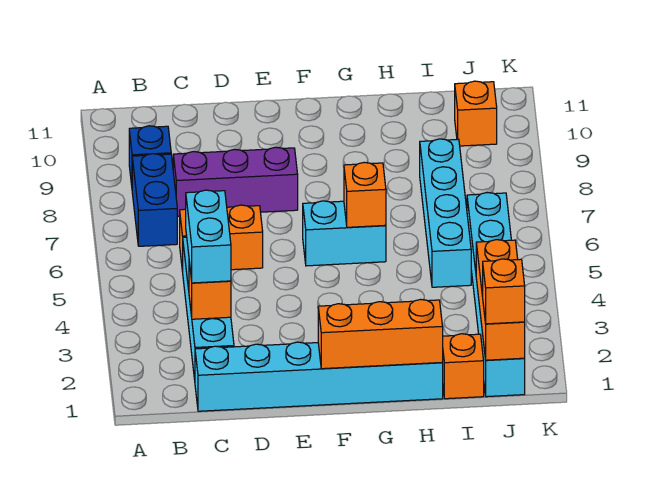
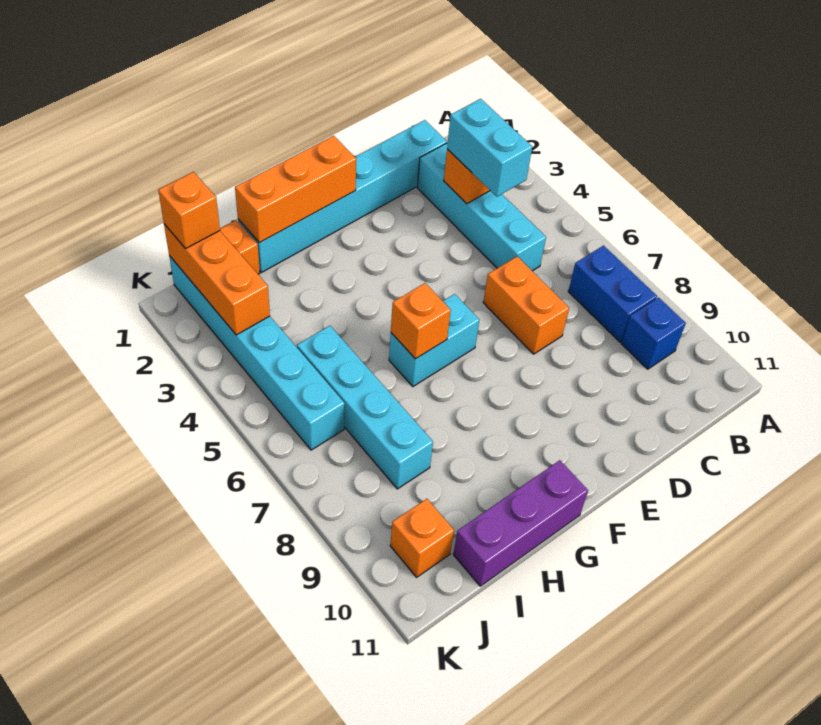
orange 1x2 brick [180,205,263,272] -> orange 1x2 brick turned to [483,257,569,354]
purple 1x3 brick [173,147,298,216] -> purple 1x3 brick moved to [453,460,588,586]

